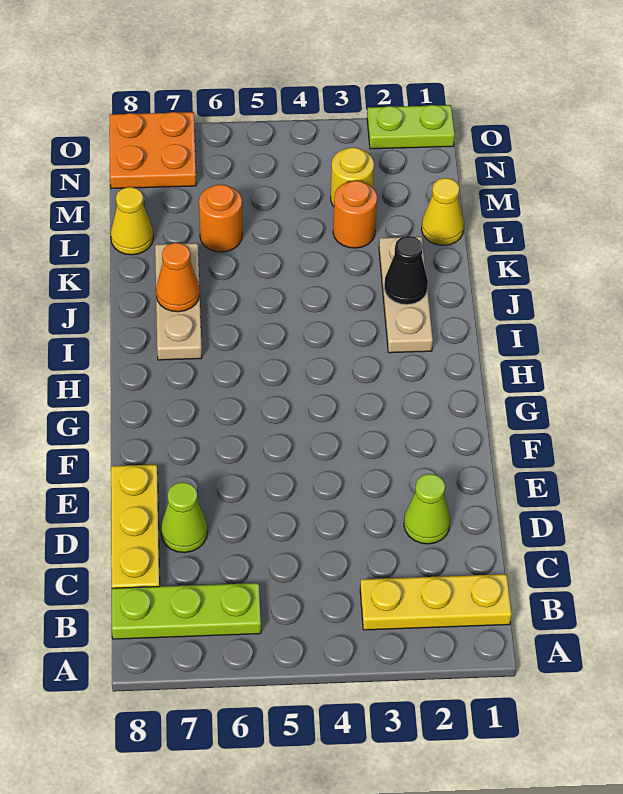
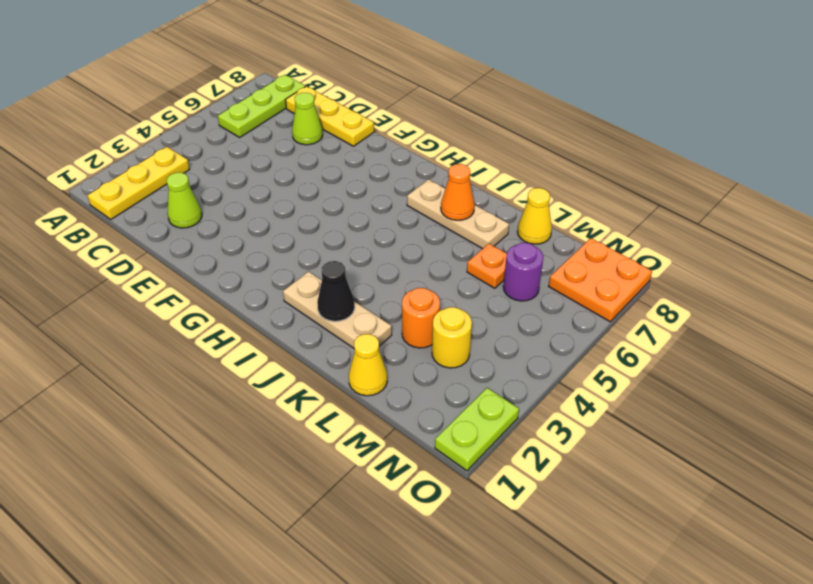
orange 1x1 round brick [199,184,242,252] -> orange 1x1 plate [467,244,507,288]
none -> purple 1x1 round brick [503,243,543,301]

